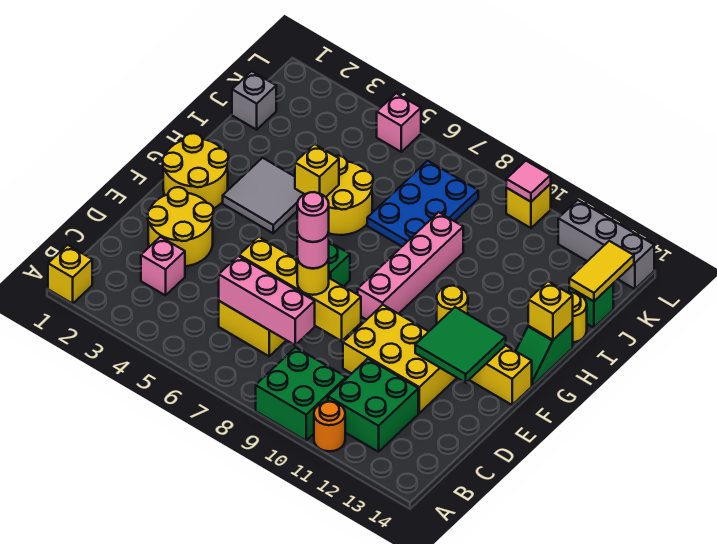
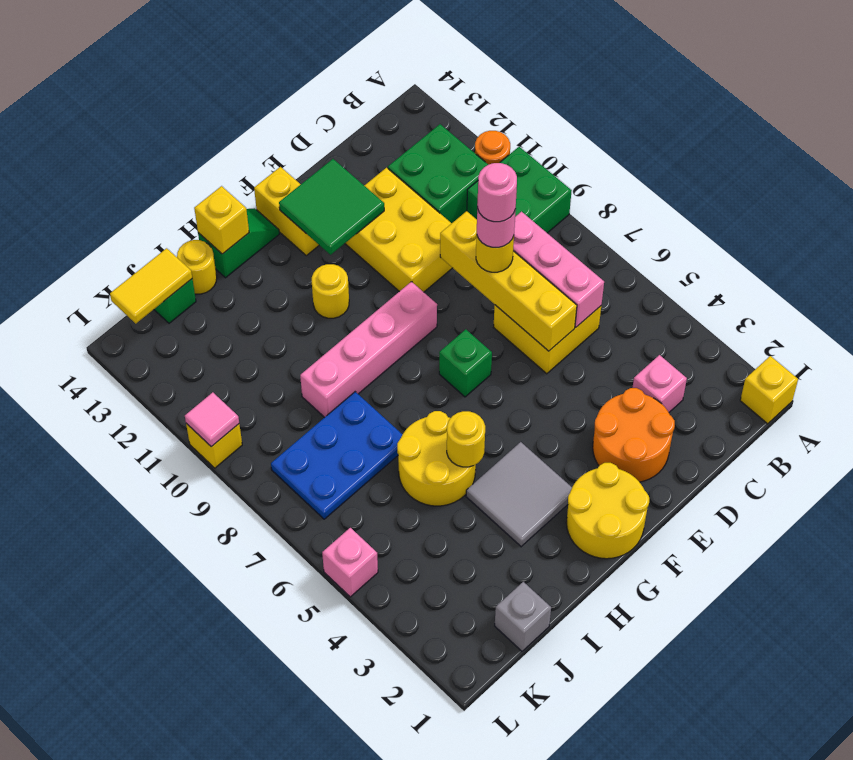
yellow 2x2 round brick [148,187,214,266] -> orange 2x2 round brick [593,388,675,482]
yellow 1x1 brick [295,144,339,197] -> yellow 1x1 round brick [447,411,485,467]
grey 1x3 brick [558,200,654,289] -> none

